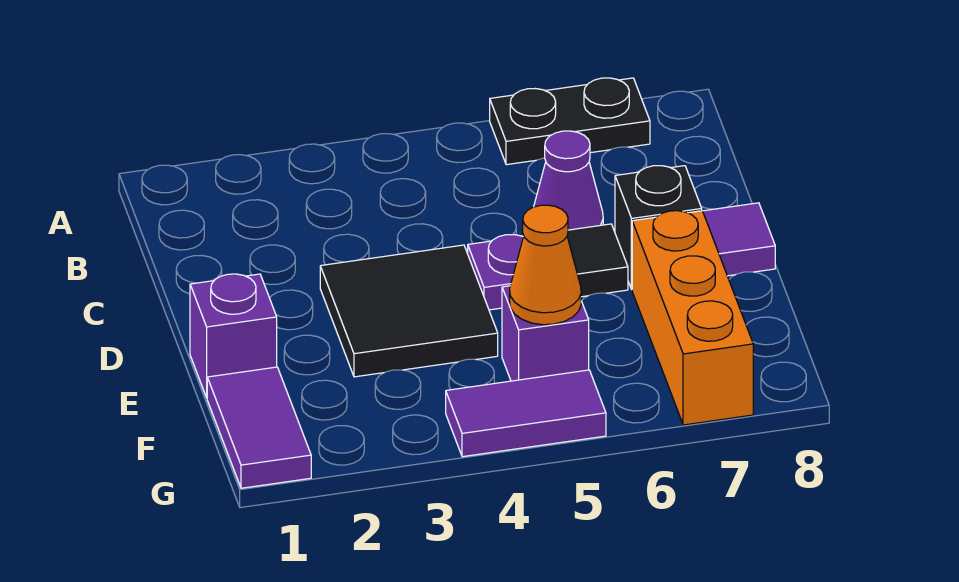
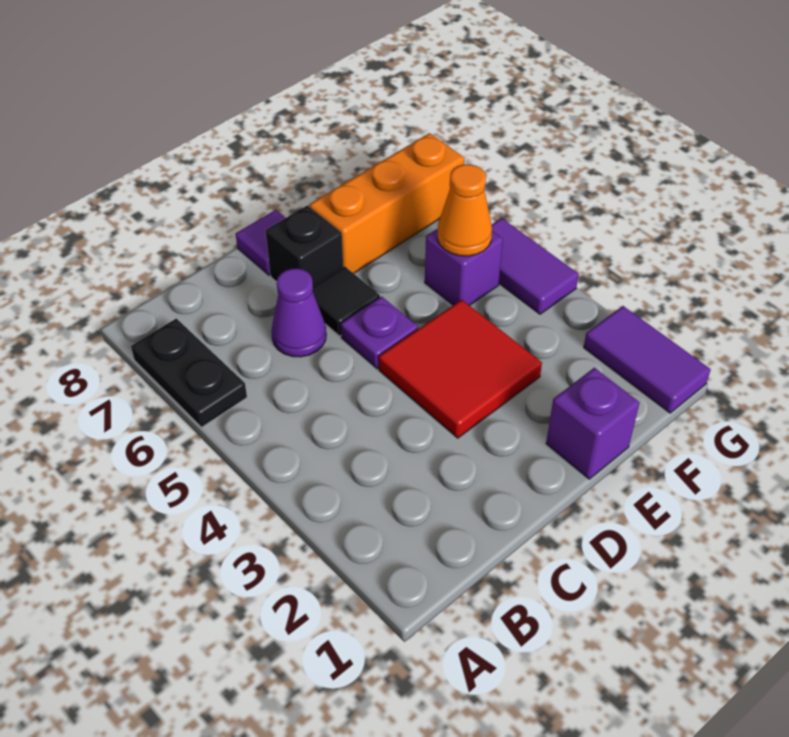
black 2x2 tile [320,245,498,377] -> red 2x2 tile [379,300,542,438]
purple 1x2 tile [207,367,311,488] -> purple 1x2 tile turned to [584,306,711,413]

